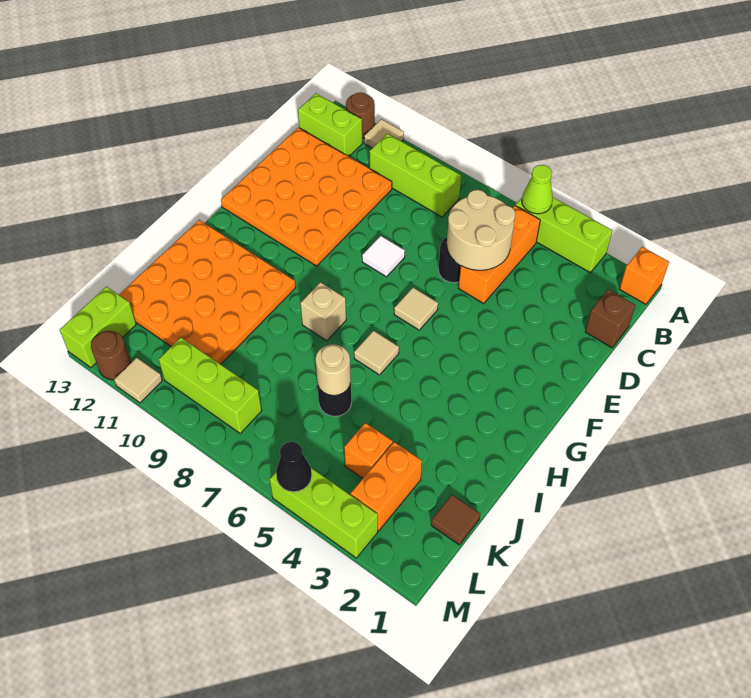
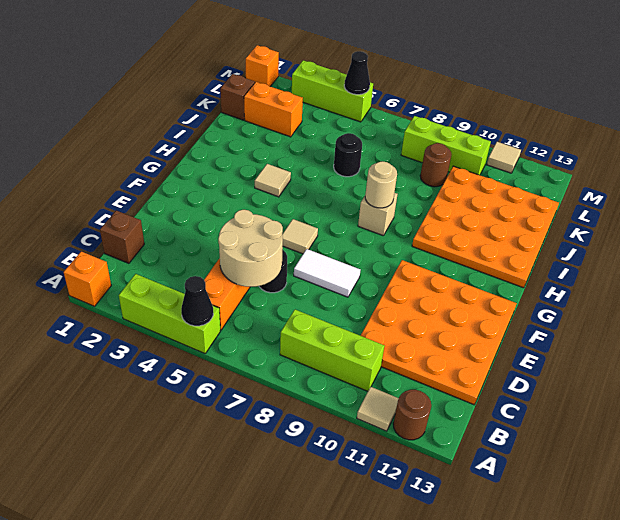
lime 1x1 cone [522,165,553,214] -> black 1x1 cone [181,276,213,326]
lime 1x2 brick [298,93,362,156] -> none
white 1x1 tile [362,236,405,277] -> white 1x2 tile [294,249,361,297]
tan 1x1 tile [354,331,399,375] -> tan 1x1 tile moved to [255,164,291,197]
tan 1x1 round brick [316,344,351,395] -> tan 1x1 round brick moved to [365,161,397,208]
brown 1x1 tile [431,495,480,545] -> brown 1x1 brick [220,74,255,120]
orange 1x2 brick [351,442,422,531] -> orange 1x2 brick turned to [244,82,303,137]
orange 1x1 brick [344,423,393,478] -> orange 1x1 brick moved to [246,45,279,86]
lime 1x2 brick [60,287,136,367] -> none
brown 1x1 round brick [91,331,131,380] -> brown 1x1 round brick moved to [420,143,452,187]

